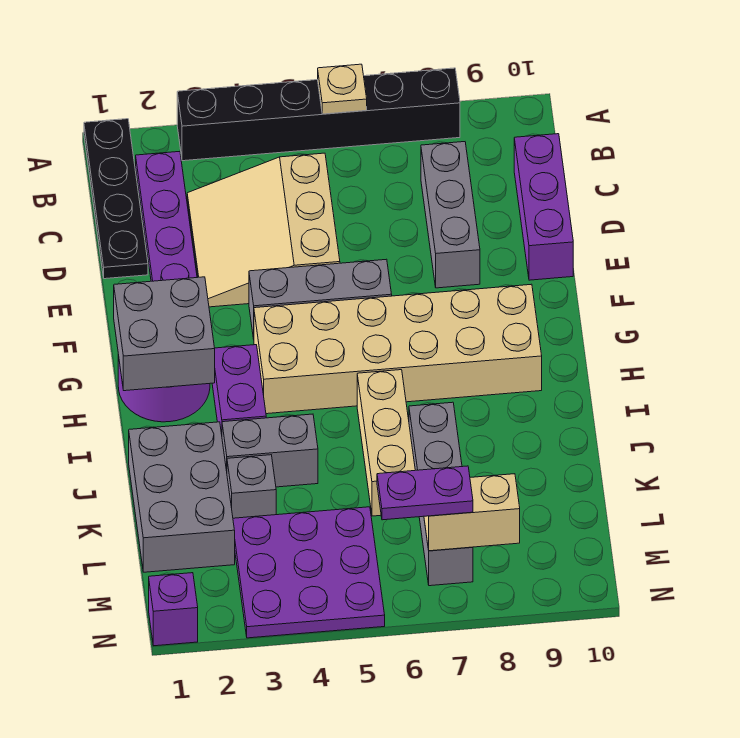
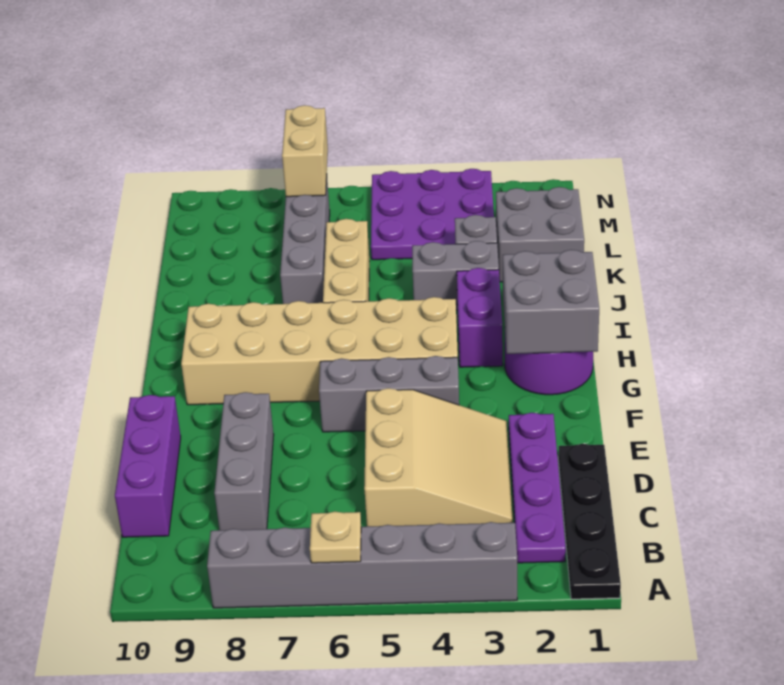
black 1x6 brick [177,68,460,161] -> grey 1x6 brick [207,522,517,608]
grey 2x3 brick [129,422,235,572] -> grey 2x2 brick [496,187,584,282]
purple 1x2 plate [377,466,473,520] -> none
tan 1x2 brick [424,474,520,551] -> tan 1x2 brick turned to [282,105,328,197]
purple 1x1 brick [149,573,198,646] -> none

